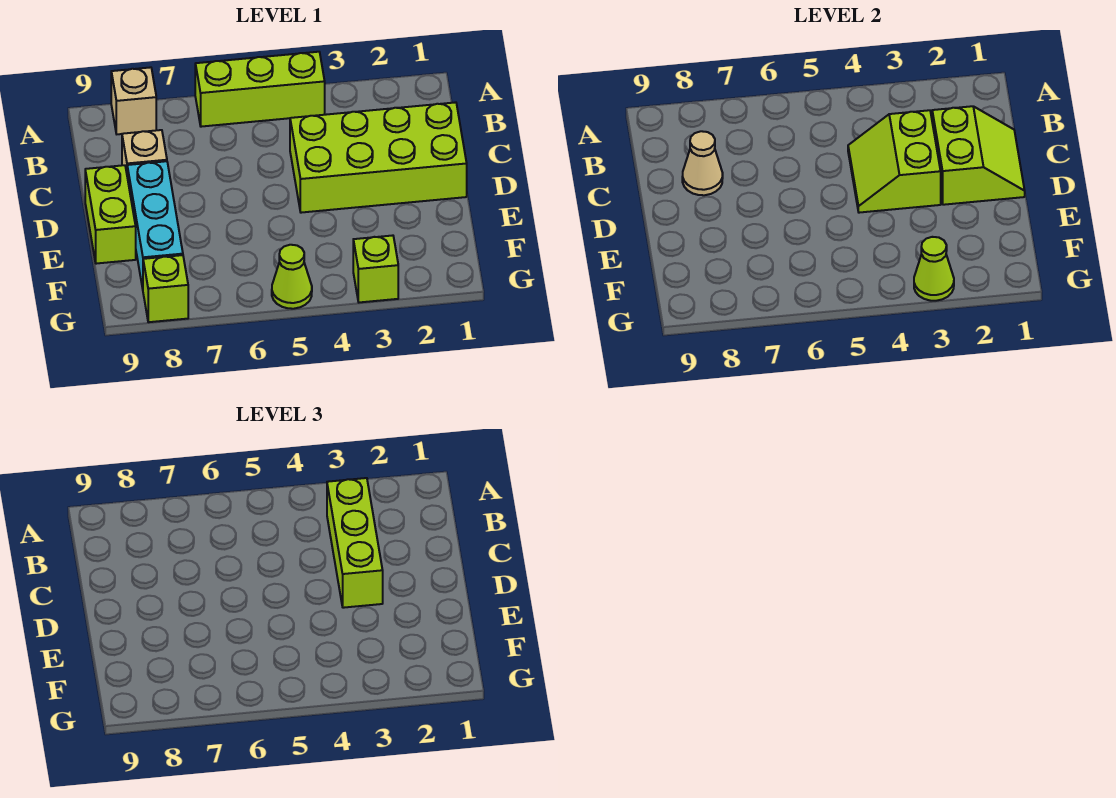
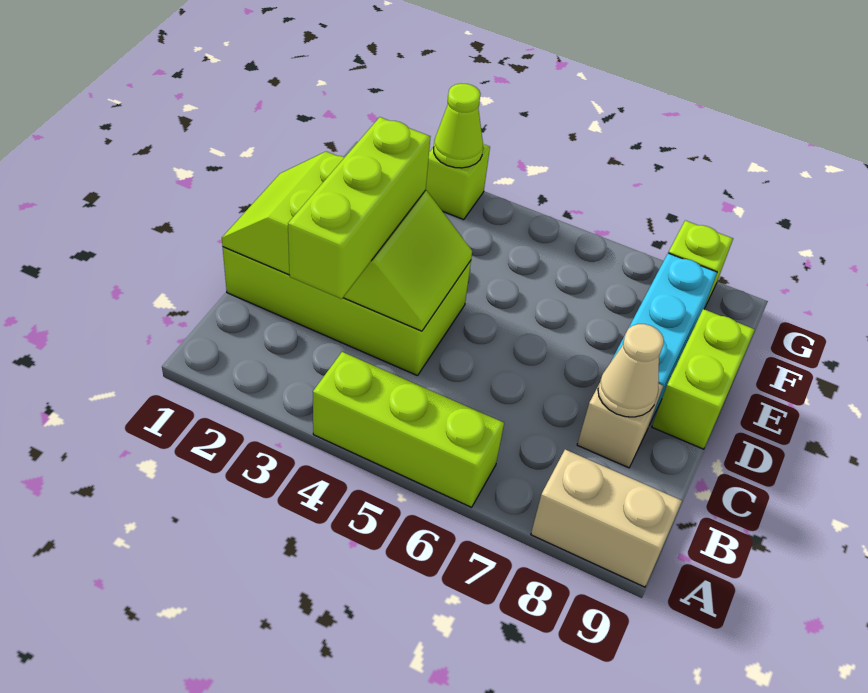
tan 1x1 brick [111,67,156,134] -> tan 1x2 brick [531,450,682,587]
lime 1x1 cone [272,245,312,309] -> none

